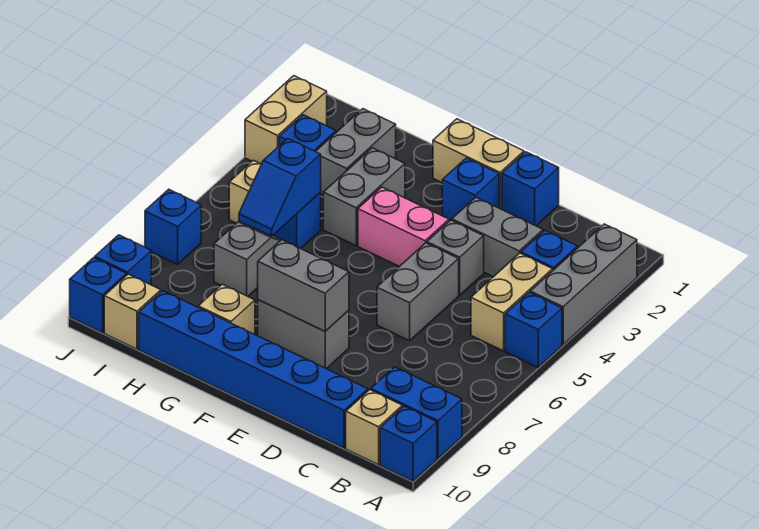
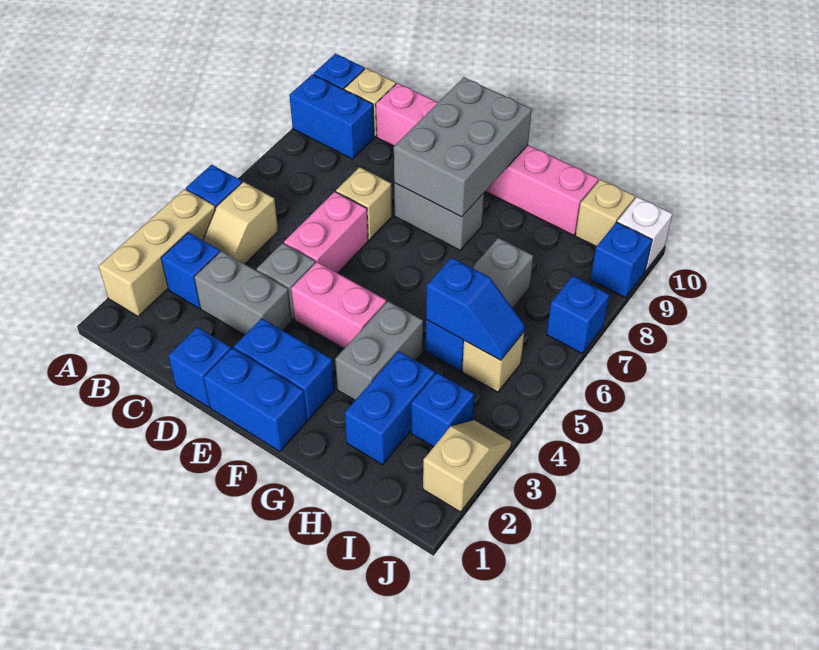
grey 1x3 brick [530,224,637,345] -> tan 1x3 brick [99,189,215,316]
tan 1x2 brick [471,253,553,351] -> tan 1x2 slope [203,182,278,264]
blue 1x6 brick [139,291,368,448] -> pink 1x6 brick [376,83,599,235]
grey 1x2 brick [377,243,459,341] -> pink 1x2 brick [284,192,368,273]
tan 1x2 brick [433,119,524,209] -> blue 1x2 brick [204,348,307,451]
blue 1x1 brick [442,158,499,221] -> blue 1x2 brick [234,318,335,419]
grey 1x2 brick [258,240,349,331] -> grey 2x3 brick [394,77,532,217]
tan 1x1 brick [198,284,255,334] -> tan 1x1 brick moved to [336,167,392,240]
grey 1x2 brick [316,109,396,195] -> blue 1x2 brick [345,351,435,465]
blue 1x2 slope [239,138,321,236] -> blue 1x2 slope turned to [426,258,525,360]
tan 1x2 brick [245,76,327,164] -> tan 1x2 slope [423,420,511,512]
blue 1x1 brick [70,258,126,333] -> white 1x1 brick [617,197,672,271]

